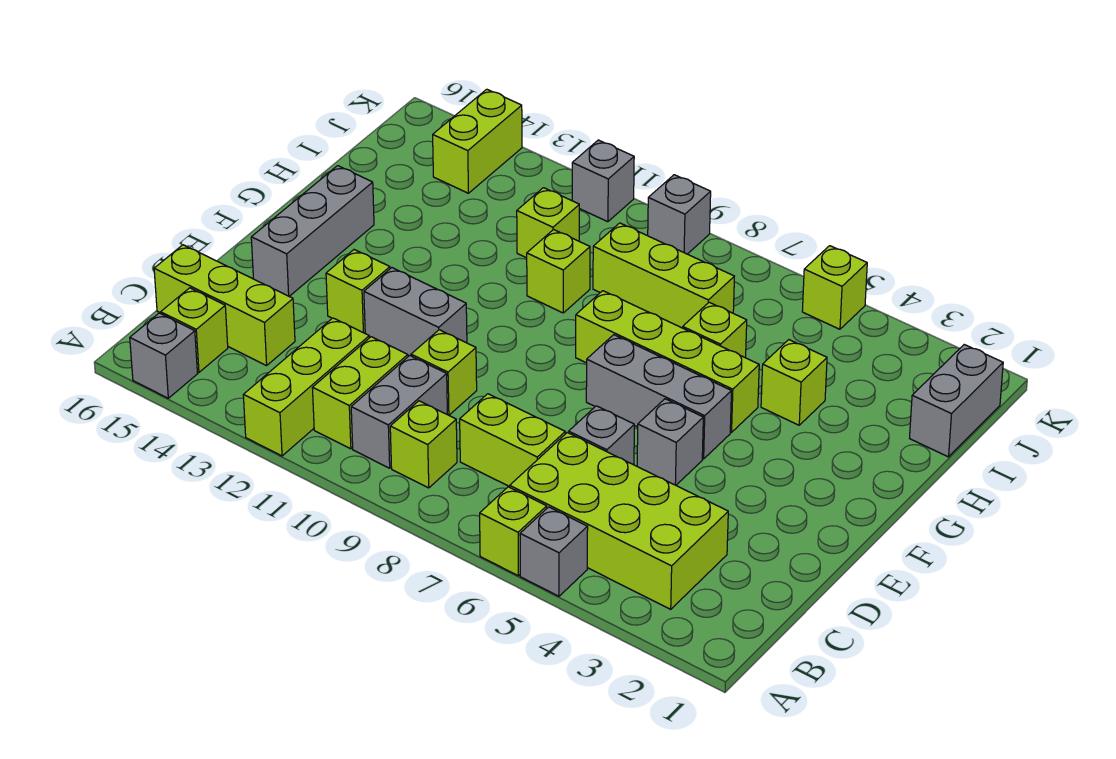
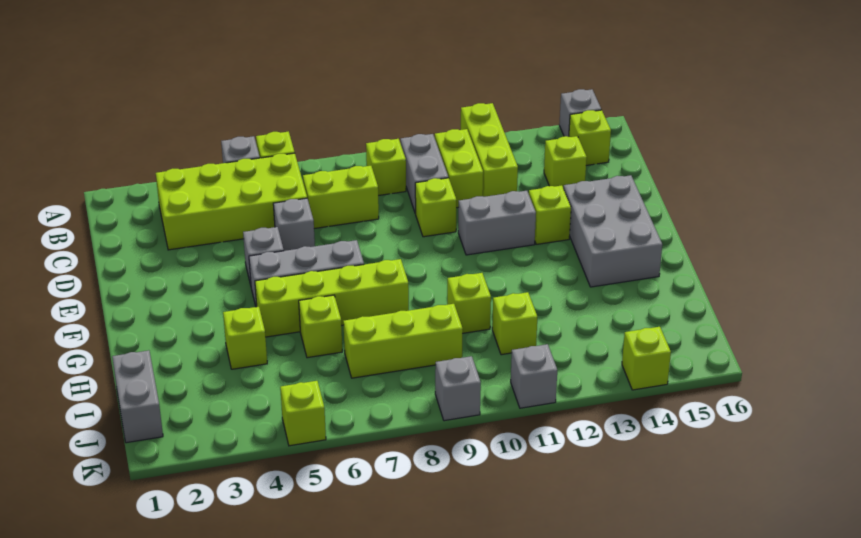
lime 1x3 brick [154,245,295,366] -> lime 1x1 brick [544,136,587,188]
grey 1x3 brick [251,166,374,296] -> grey 2x3 brick [564,175,662,287]
lime 1x2 brick [433,89,522,193] -> lime 1x1 brick [622,327,671,390]

